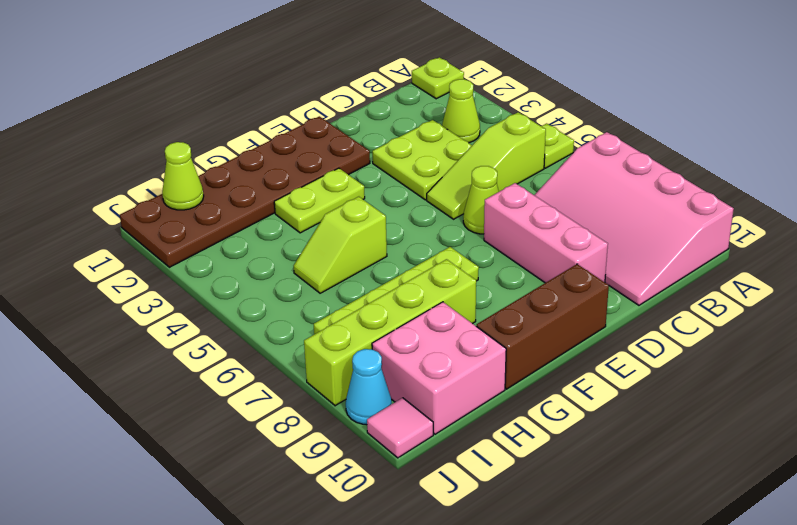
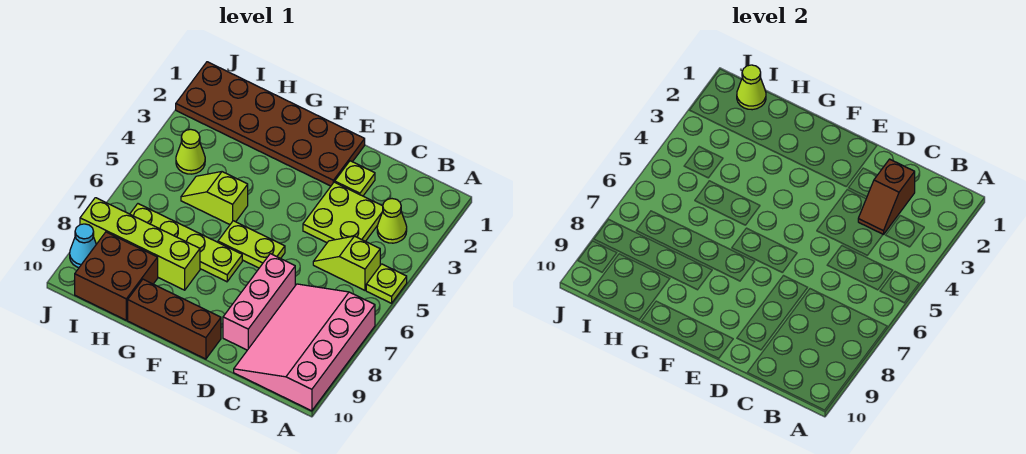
lime 1x1 plate [412,57,464,99] -> lime 1x1 plate moved to [335,161,375,196]
lime 1x3 slope [427,112,546,219] -> lime 1x2 slope [313,236,380,290]
none -> brown 1x2 slope [858,159,915,235]
lime 1x1 cone [463,166,499,234] -> lime 1x1 cone moved to [176,129,205,174]
lime 1x2 plate [274,168,365,233] -> lime 1x2 plate moved to [218,221,285,268]
pink 2x2 brick [372,302,506,434] -> brown 2x2 brick [75,232,158,320]
pink 1x1 tile [367,398,433,458] -> none

